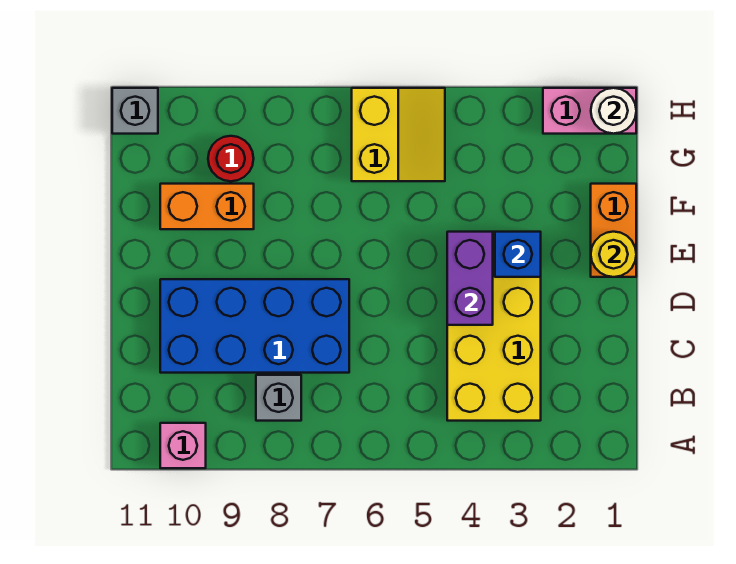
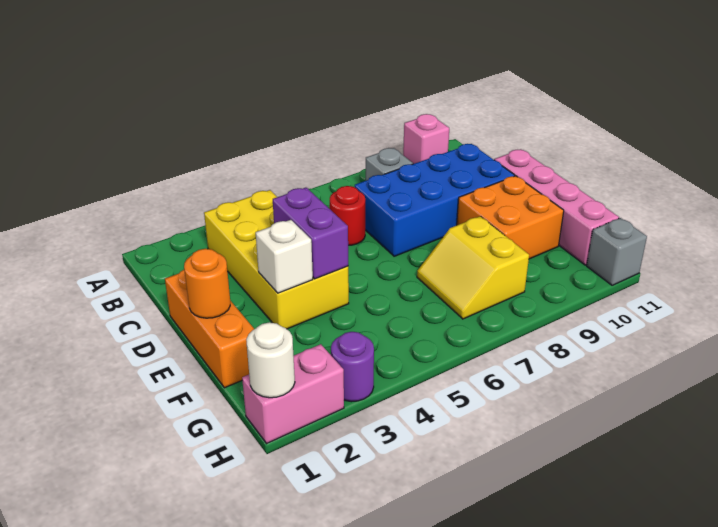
none -> pink 1x4 brick [494,150,619,265]
orange 1x2 brick [591,184,636,277] -> orange 1x3 brick [165,270,254,388]
yellow 1x1 round brick [591,232,636,277] -> orange 1x1 round brick [184,249,230,318]
blue 1x1 brick [495,232,541,277] -> white 1x1 brick [256,220,313,293]
orange 1x2 brick [160,184,254,229] -> orange 2x2 brick [457,176,564,259]
yellow 2x2 slope [352,88,445,181] -> yellow 2x2 slope moved to [417,216,529,319]
red 1x1 round brick [208,136,254,181] -> red 1x1 round brick moved to [330,186,365,245]
none -> purple 1x1 round brick [331,332,374,402]

